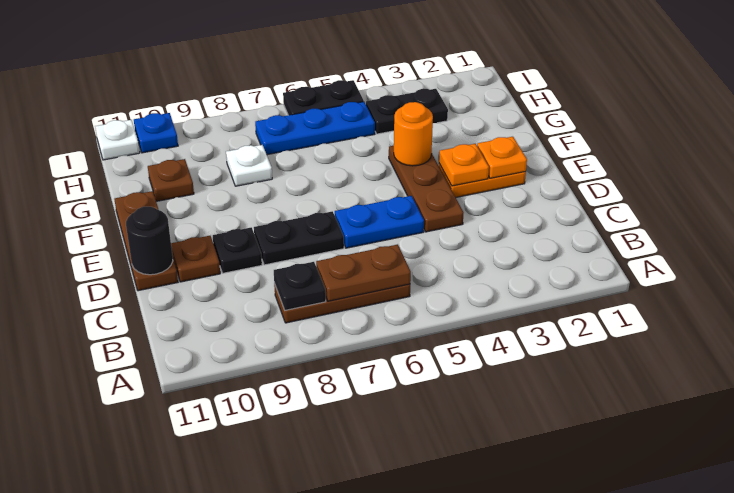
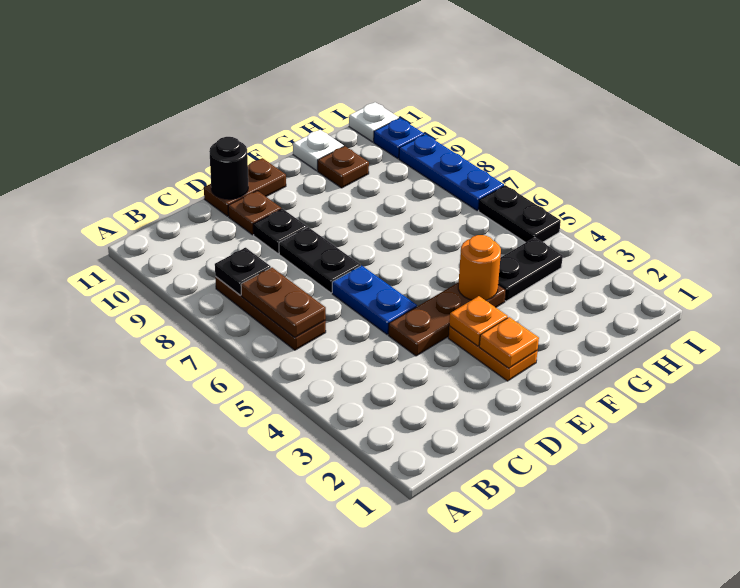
brown 1x3 plate [114,191,178,291] -> brown 1x2 plate [204,158,286,216]
white 1x1 plate [226,145,272,186] -> white 1x1 plate moved to [293,130,344,171]
black 1x2 plate [366,89,448,134] -> black 1x2 plate turned to [498,237,563,301]
blue 1x3 plate [255,102,375,155] -> blue 1x3 plate moved to [399,134,504,210]

